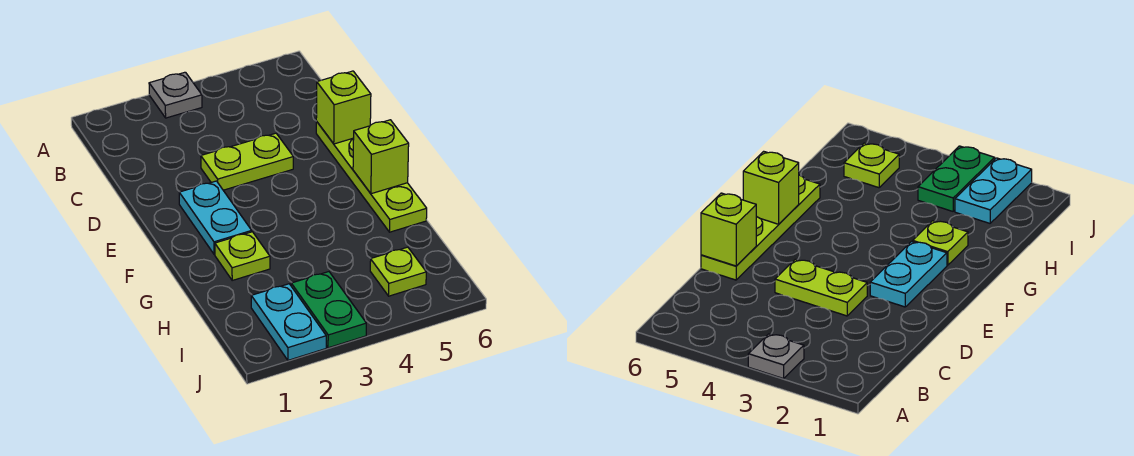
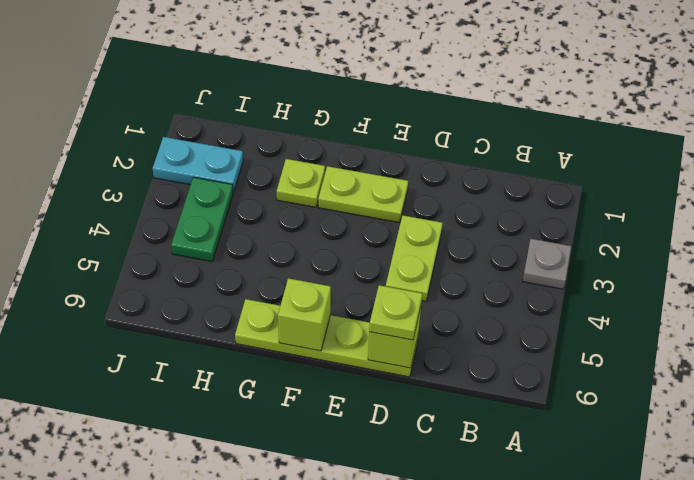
cyan 1x2 plate [179,181,252,255] -> lime 1x2 plate [318,166,408,223]
green 1x2 plate [291,272,366,348] -> green 1x2 plate turned to [171,177,233,262]
lime 1x1 plate [370,247,426,296] -> lime 1x1 plate moved to [369,285,422,340]

